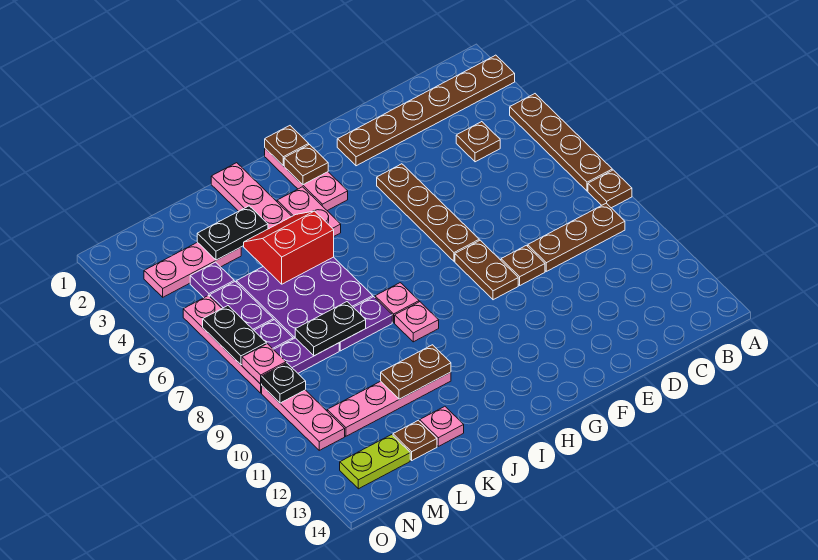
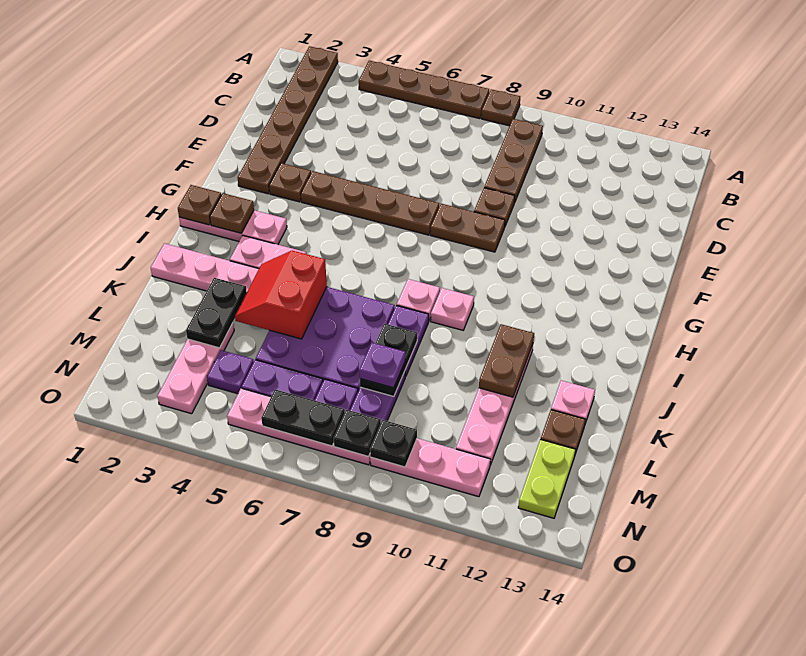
brown 1x1 plate [456,122,500,162] -> brown 1x1 plate moved to [269,163,311,202]
none -> purple 1x1 plate [360,343,405,388]
pink 1x1 plate [242,344,286,384] -> black 1x1 plate [334,410,381,457]

